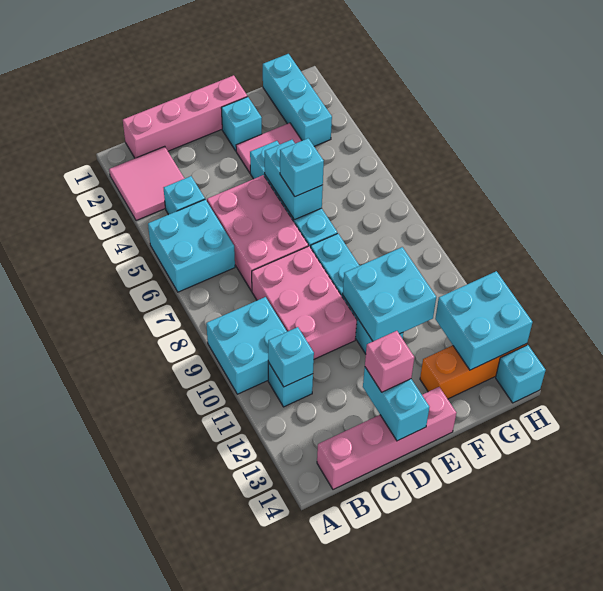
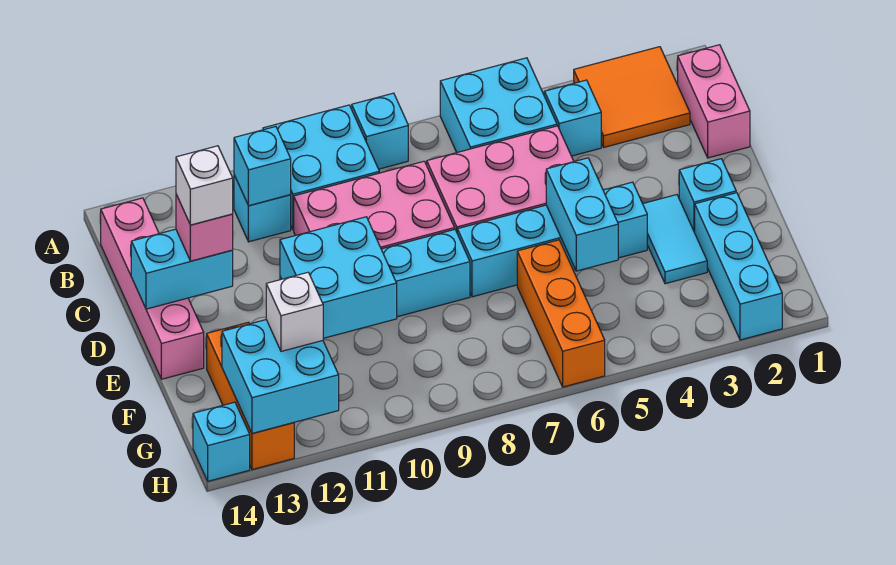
pink 2x2 tile [109,146,185,221] -> orange 2x2 tile [574,47,690,147]
pink 1x4 brick [123,75,247,158] -> pink 1x2 brick [678,45,750,158]
none -> white 1x1 brick [176,146,233,225]
pink 1x2 tile [236,123,302,173] -> cyan 1x2 tile [643,195,707,284]
cyan 1x2 brick [265,140,323,220] -> cyan 1x2 brick turned to [546,158,618,271]
cyan 1x1 brick [280,138,324,197] -> cyan 1x1 brick moved to [352,93,408,169]
none -> orange 1x3 brick [517,240,605,387]
cyan 1x3 brick [263,54,332,146] -> cyan 1x3 brick turned to [695,193,782,340]
none -> white 1x1 brick [266,272,323,351]

